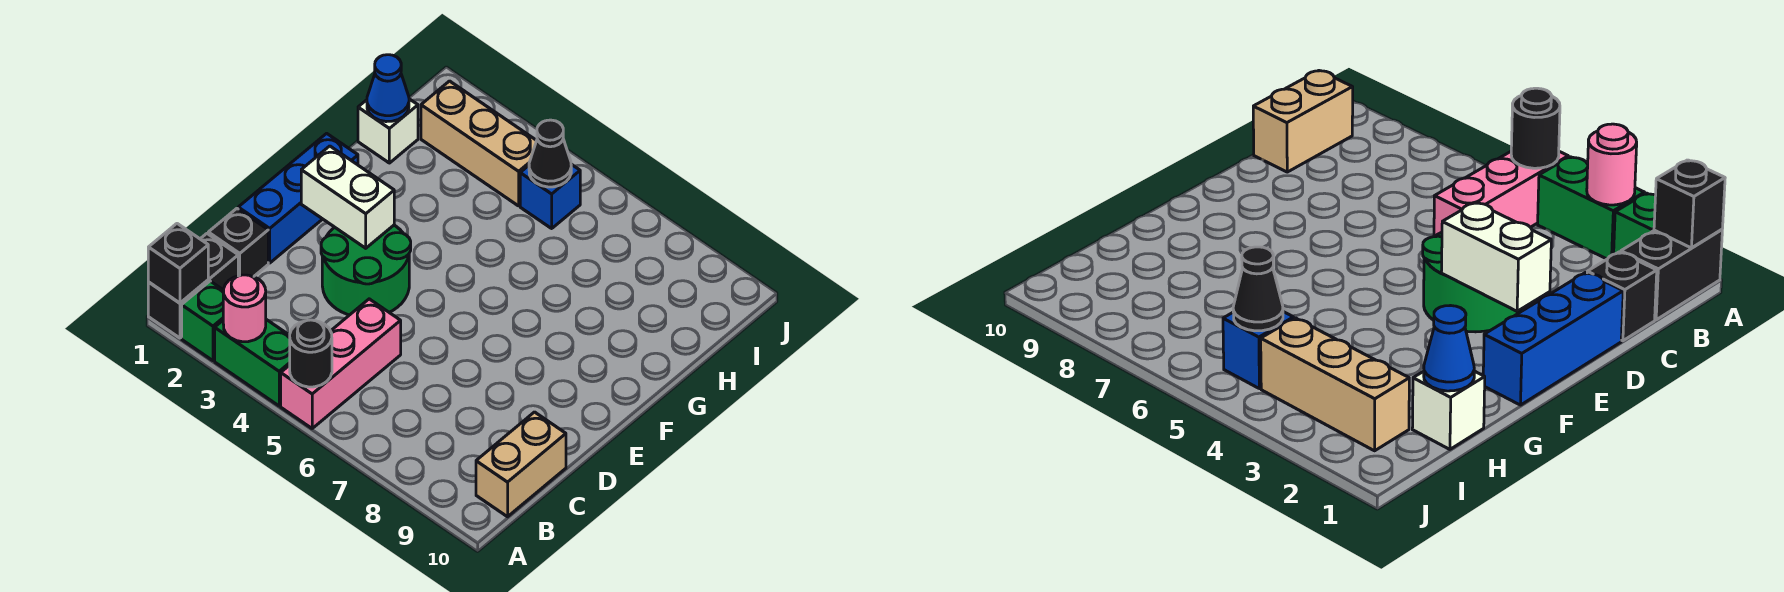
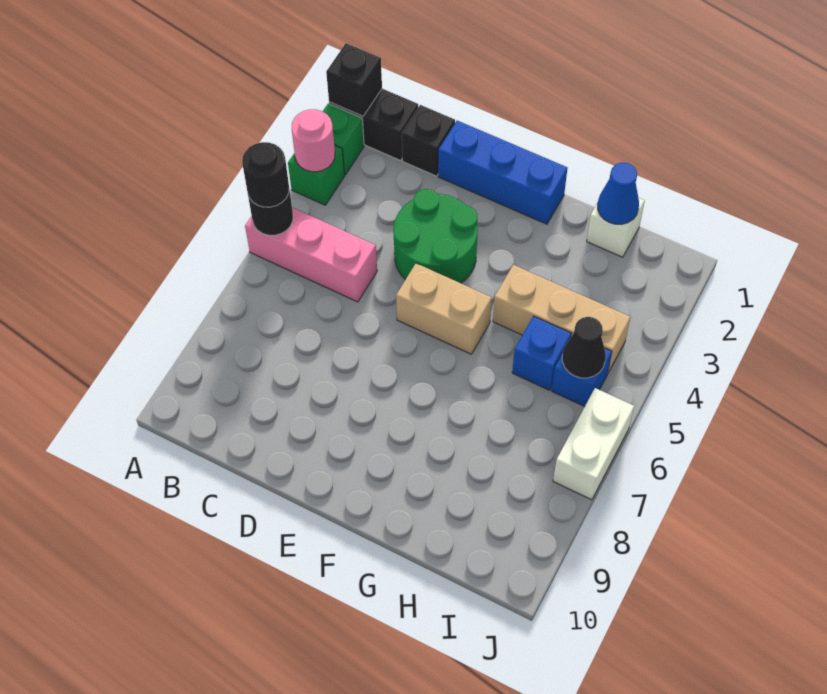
green 1x2 brick [215,320,290,406] -> green 1x1 brick [288,145,345,205]
none -> black 1x1 round brick [242,142,289,207]
tan 1x2 brick [476,412,566,517] -> tan 1x2 brick moved to [396,263,492,354]
white 1x2 brick [301,146,394,248] -> white 1x2 brick moved to [553,388,634,500]
none -> blue 1x1 brick [512,316,571,390]
tan 1x3 brick [421,81,536,206] -> tan 1x3 brick turned to [493,265,630,373]

